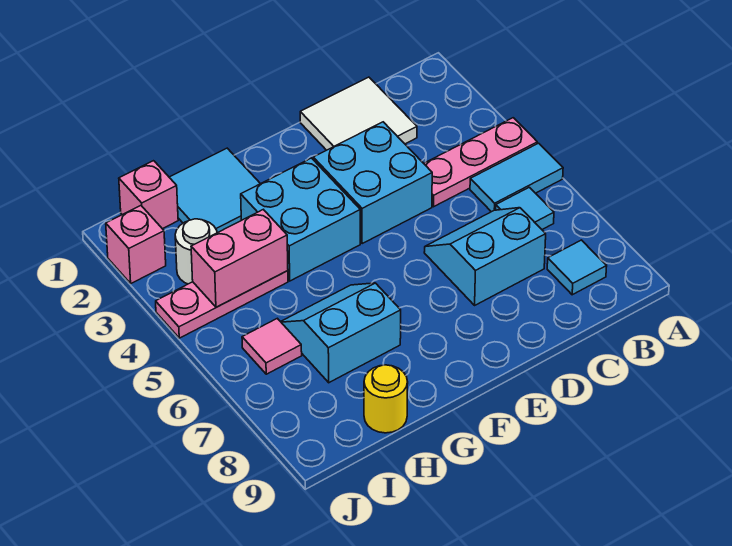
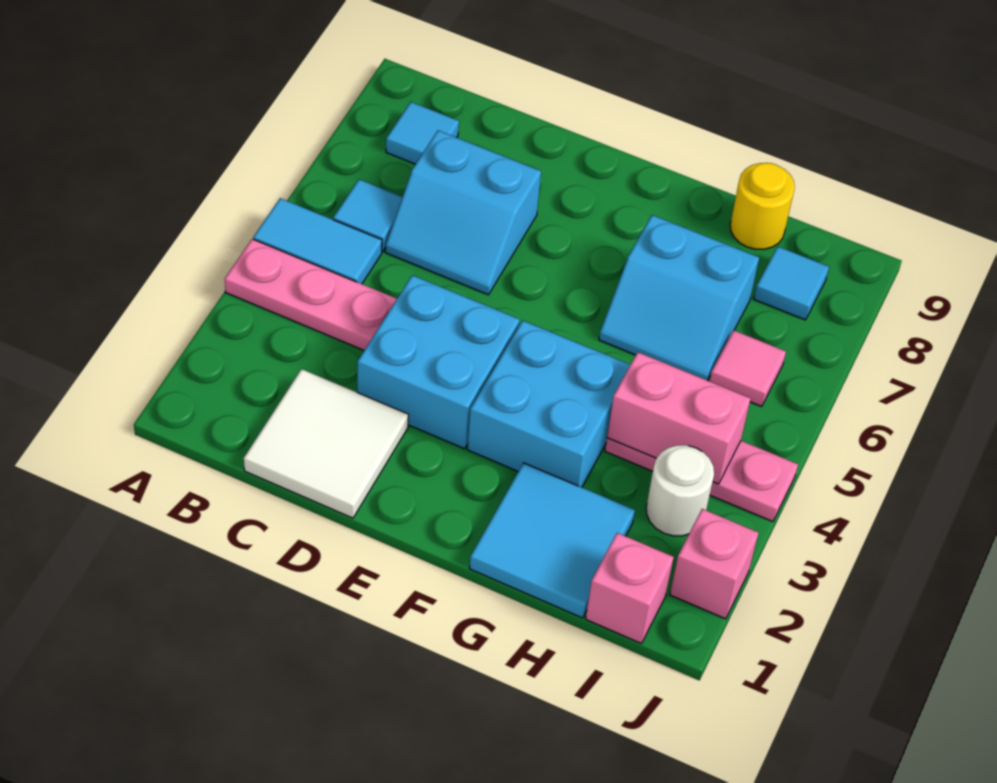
none -> cyan 1x1 tile [754,246,829,320]

